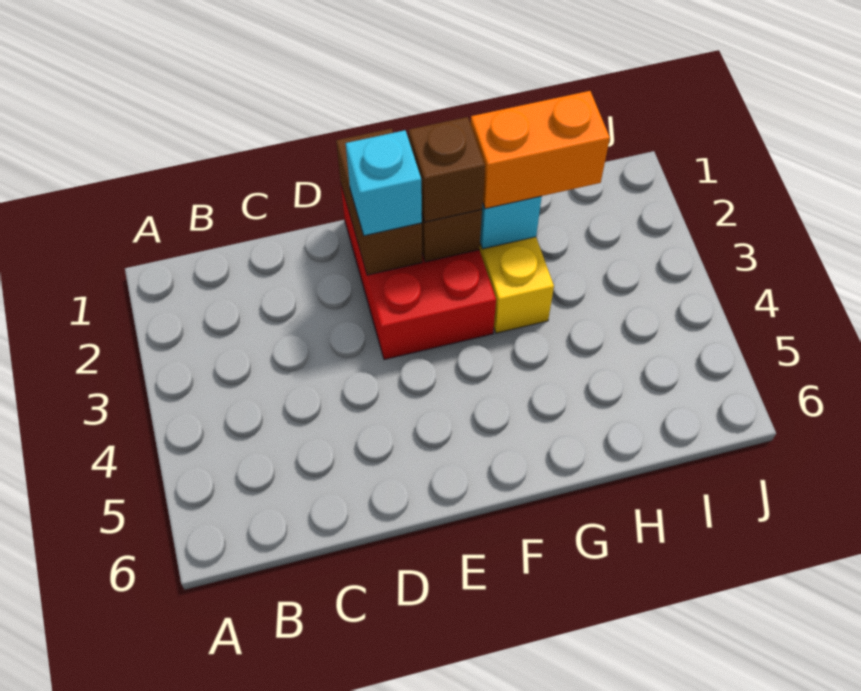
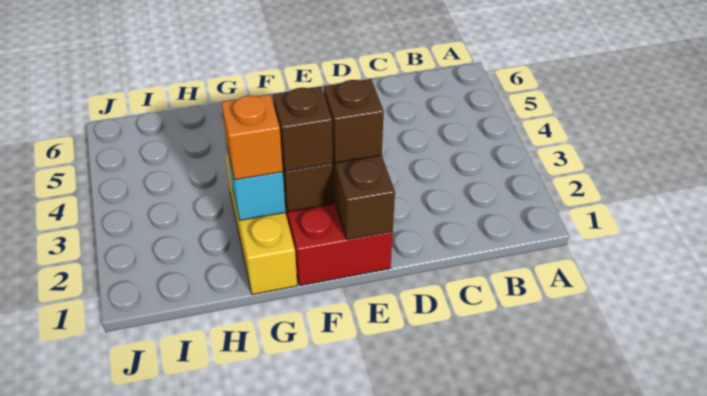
cyan 1x1 brick [346,130,422,236] -> brown 1x1 brick [324,79,384,163]
orange 1x2 brick [471,91,610,209] -> orange 1x1 brick [222,94,283,180]

